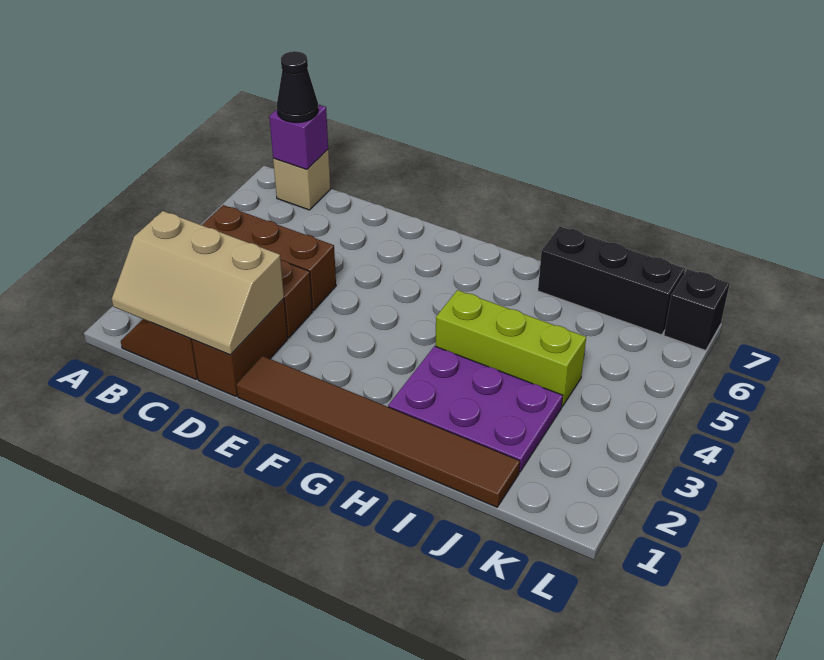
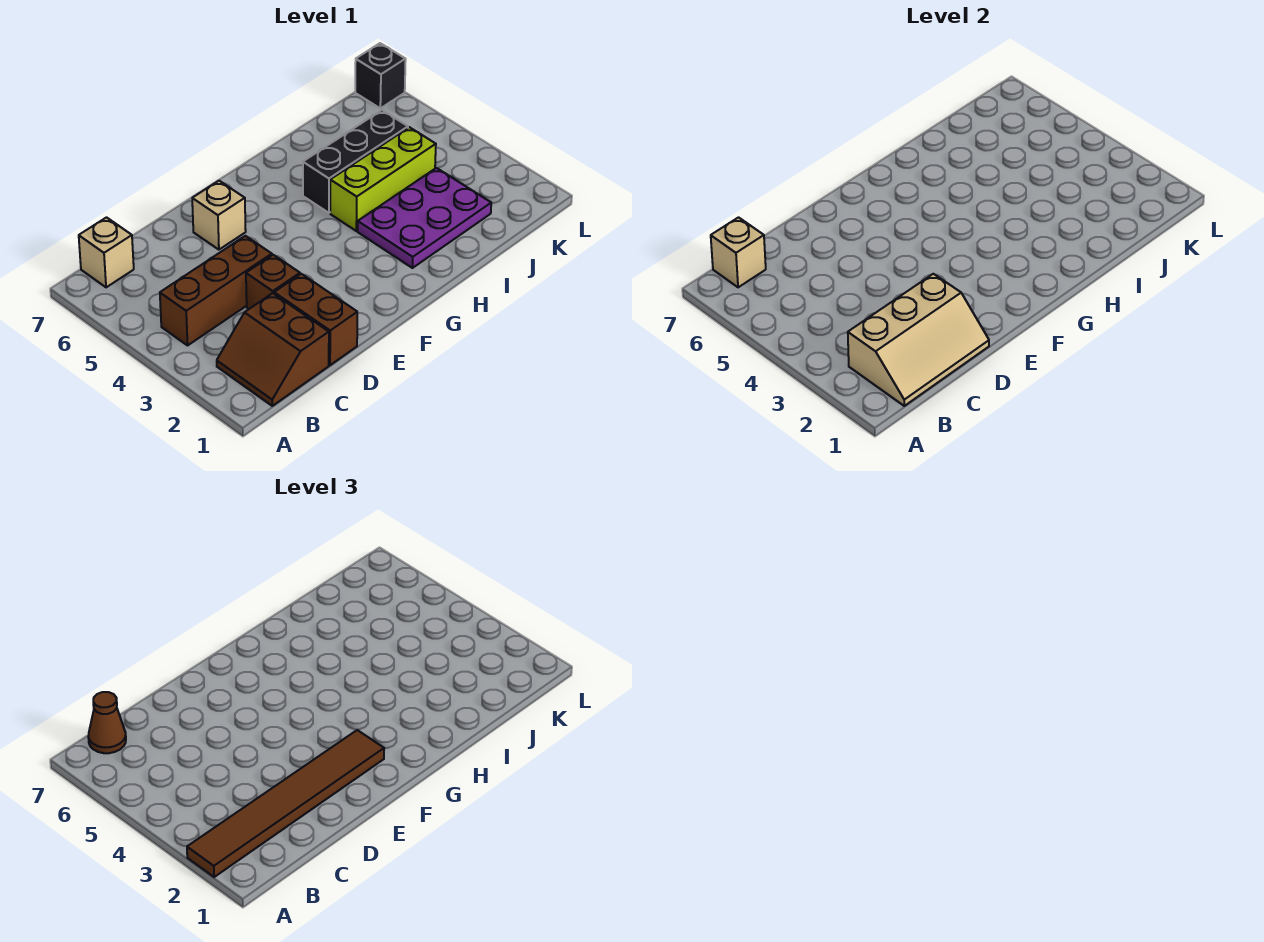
purple 1x1 brick [269,105,328,170] -> tan 1x1 brick [711,217,766,287]
black 1x1 cone [277,51,318,123] -> brown 1x1 cone [88,692,126,753]
brown 1x6 tile [236,356,520,507] -> brown 1x6 tile moved to [187,730,384,877]
none -> tan 1x1 brick [192,181,246,250]
black 1x3 brick [538,227,685,335] -> black 1x3 brick moved to [303,110,408,213]

